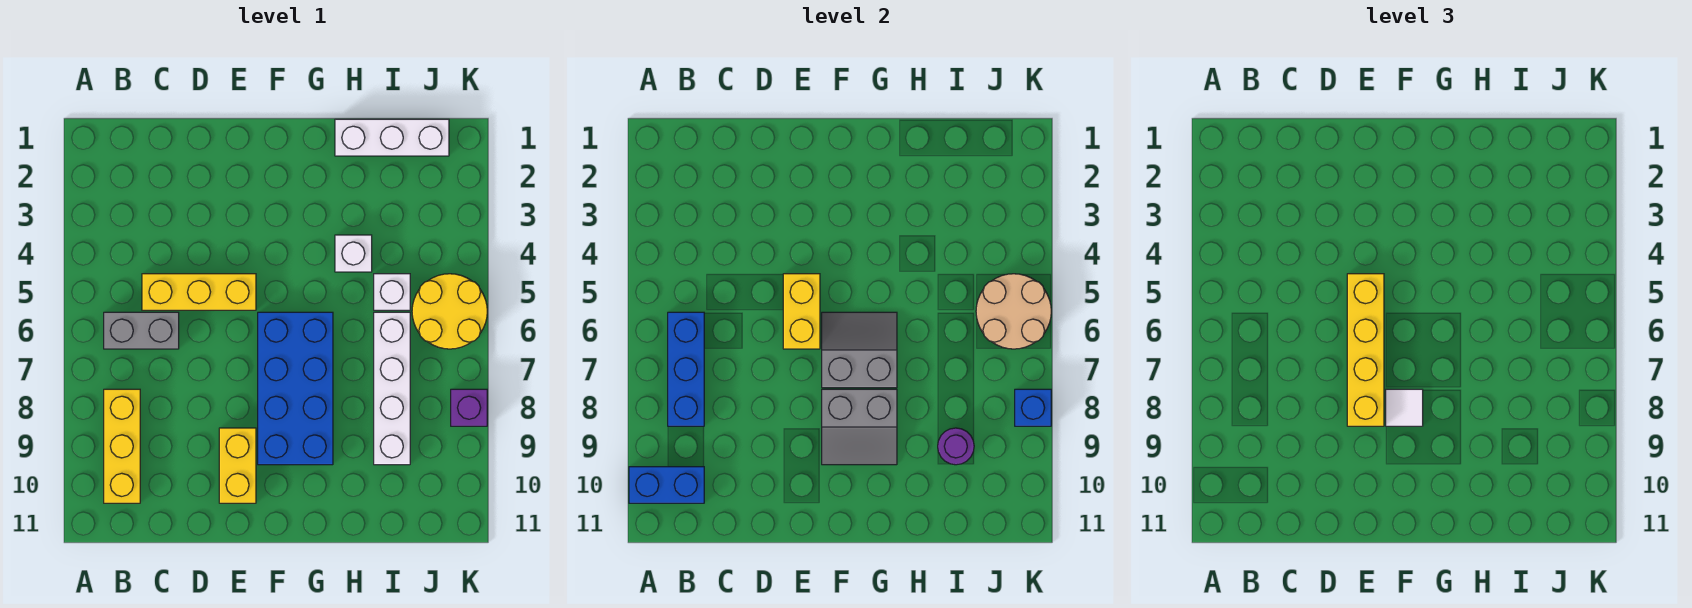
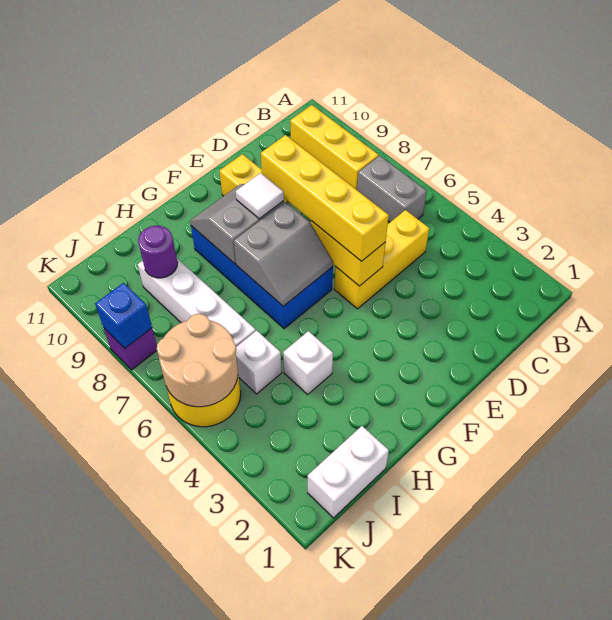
blue 1x2 brick [629,467,704,503] -> none
grey 1x2 brick [104,312,179,349] -> grey 1x2 brick turned to [357,156,427,222]
blue 1x3 brick [668,312,704,426] -> none
white 1x3 brick [335,119,449,156] -> white 1x2 brick [308,426,389,518]

